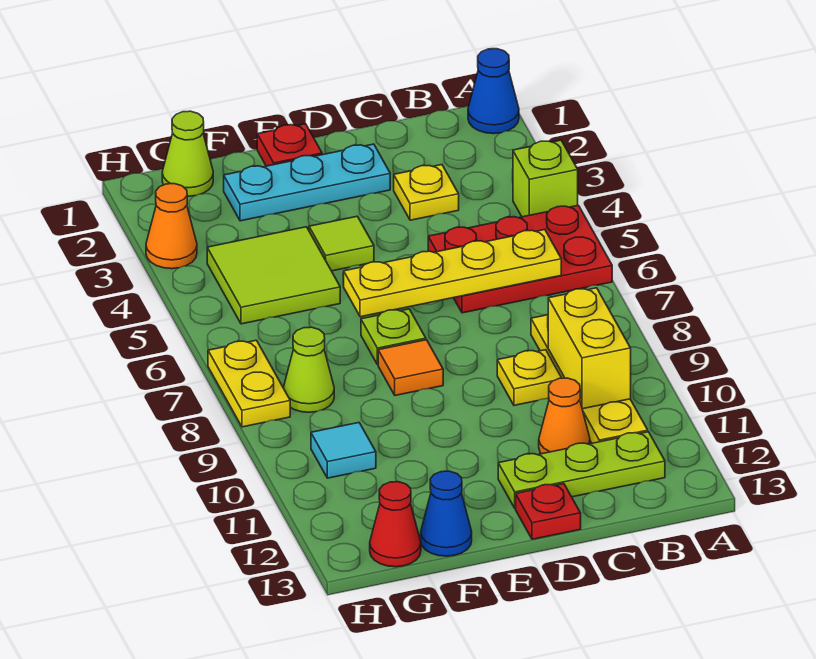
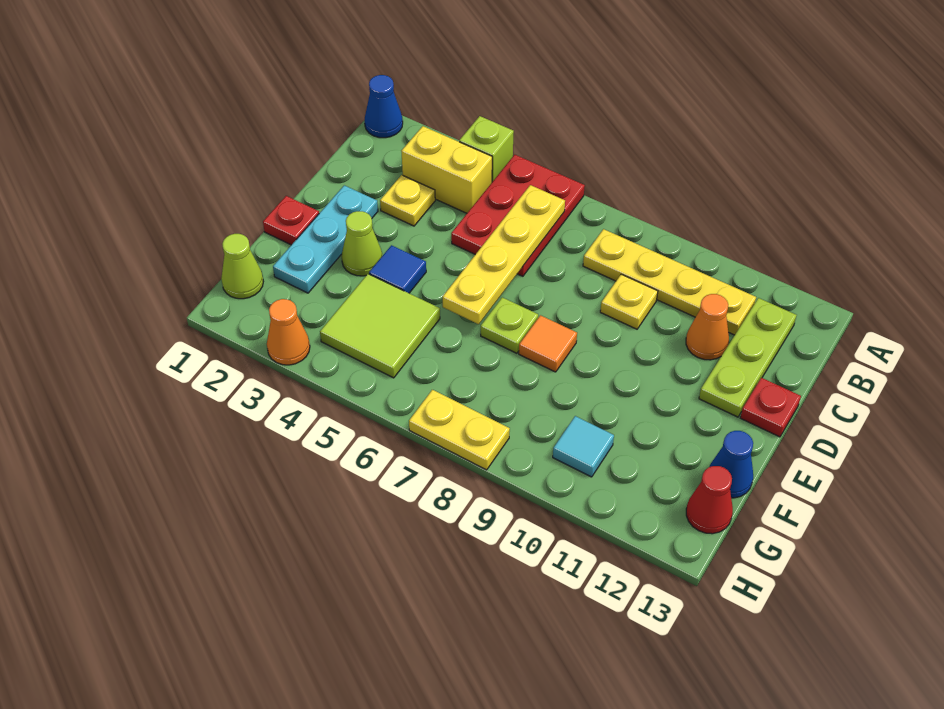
yellow 1x2 brick [548,288,631,409] -> yellow 1x2 brick moved to [401,126,492,213]
lime 1x1 tile [309,216,374,271] -> blue 1x1 tile [369,245,426,293]
lime 1x1 cone [283,327,334,412] -> lime 1x1 cone moved to [342,211,382,276]

